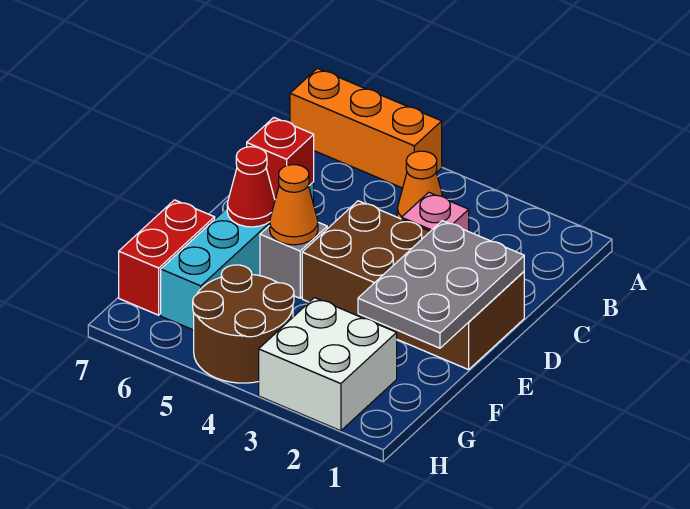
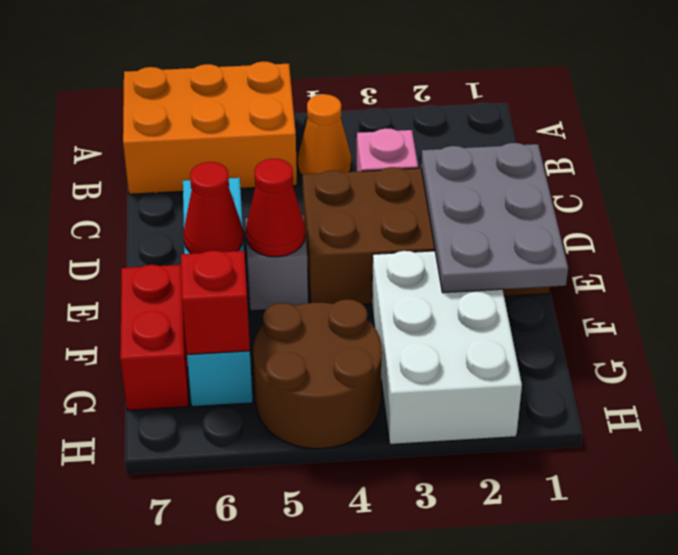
orange 1x3 brick [290,68,442,188] -> orange 2x3 brick [123,62,297,194]
red 1x1 brick [247,118,314,199] -> red 1x1 brick moved to [181,251,250,354]
orange 1x1 cone [270,165,318,245] -> red 1x1 cone [246,159,305,257]
white 2x2 brick [259,298,397,431] -> white 2x3 brick [372,251,522,444]

